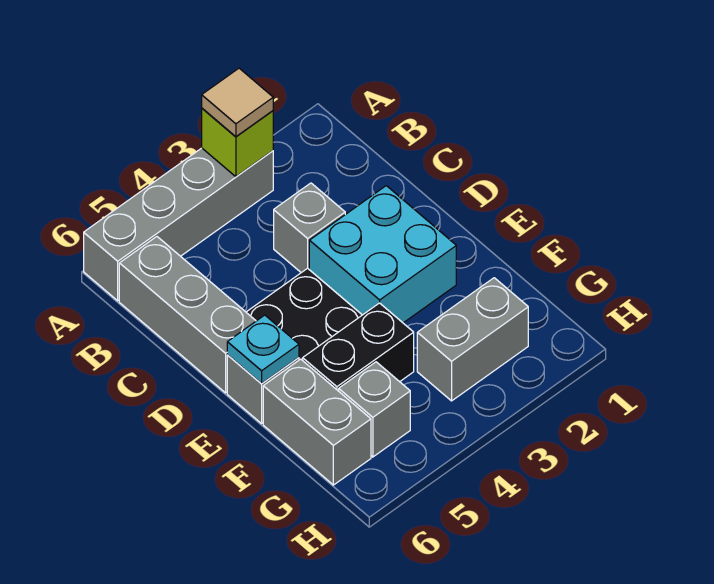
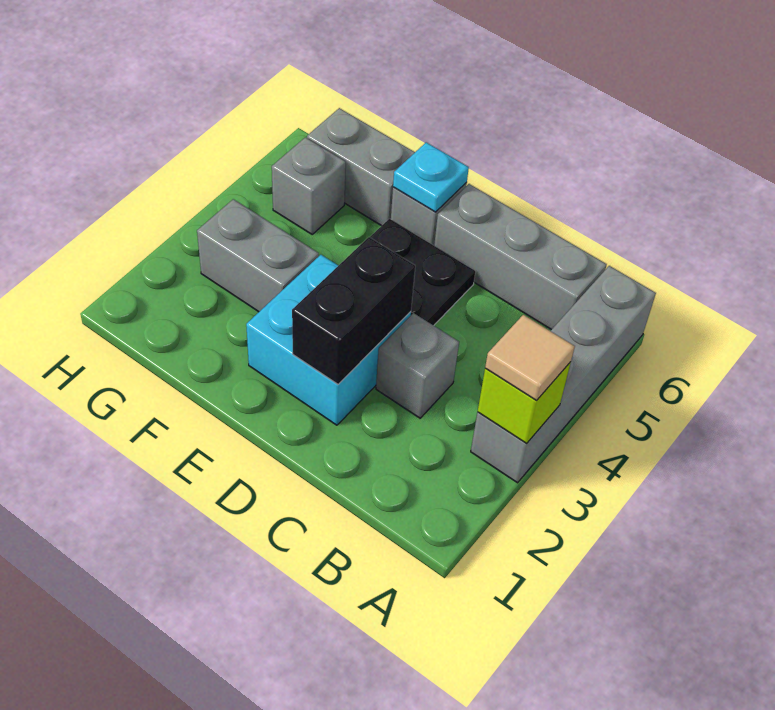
black 1x2 brick [303,303,414,391] -> black 1x2 brick moved to [292,237,415,384]
grey 1x2 brick [417,278,528,401] -> grey 1x2 brick turned to [197,199,319,312]

